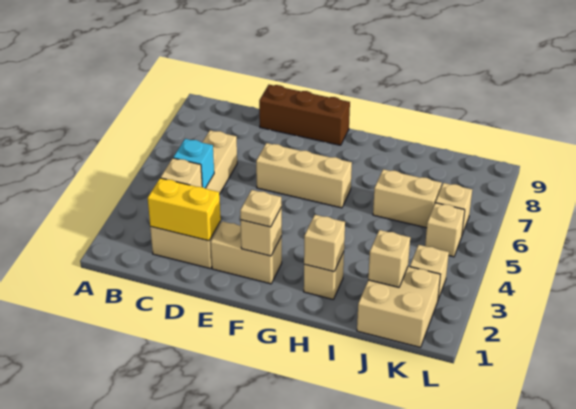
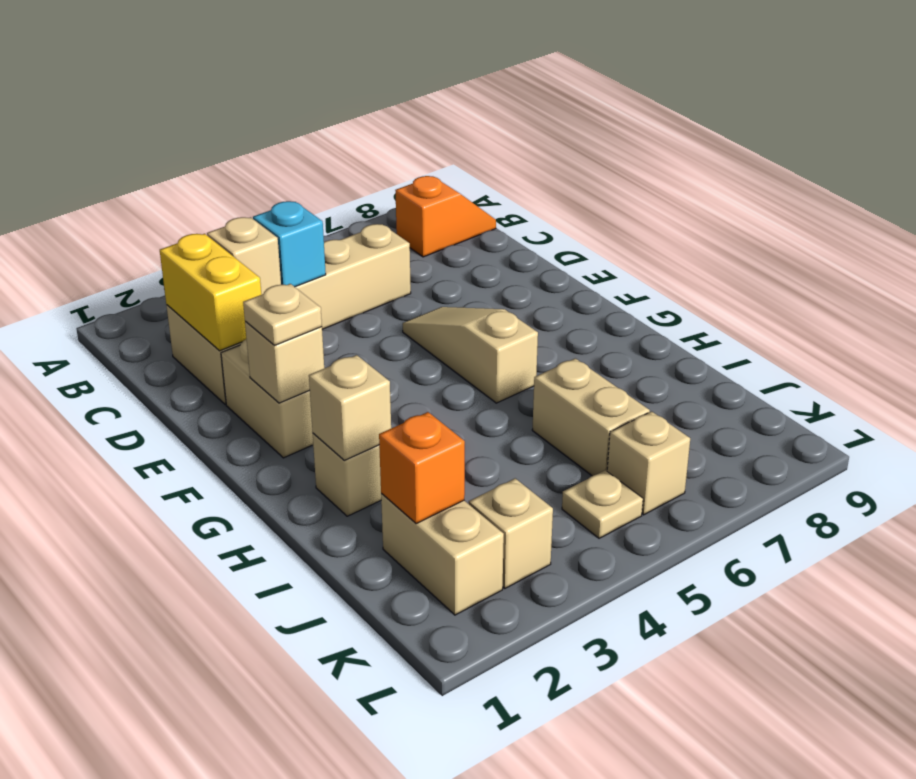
none -> orange 1x2 slope [395,176,496,257]
brown 1x3 brick [259,85,350,145] -> none
tan 1x3 brick [256,143,352,208] -> tan 1x3 slope [403,307,538,403]
tan 2x2 brick [357,266,441,347] -> tan 1x2 brick [381,493,504,615]
tan 1x1 brick [368,230,410,287] -> orange 1x1 brick [379,412,465,523]
tan 1x1 brick [425,203,465,257] -> tan 1x1 plate [562,470,643,538]

